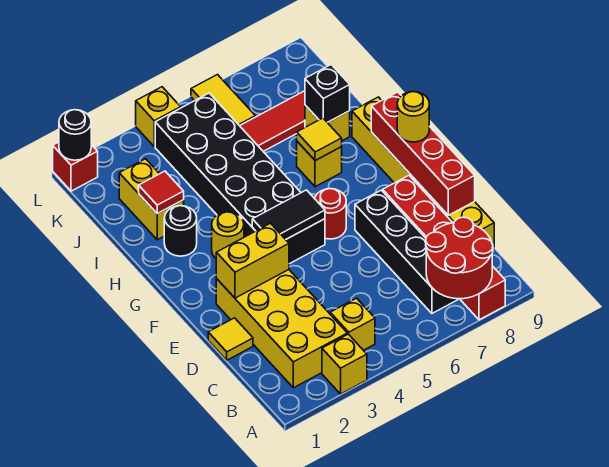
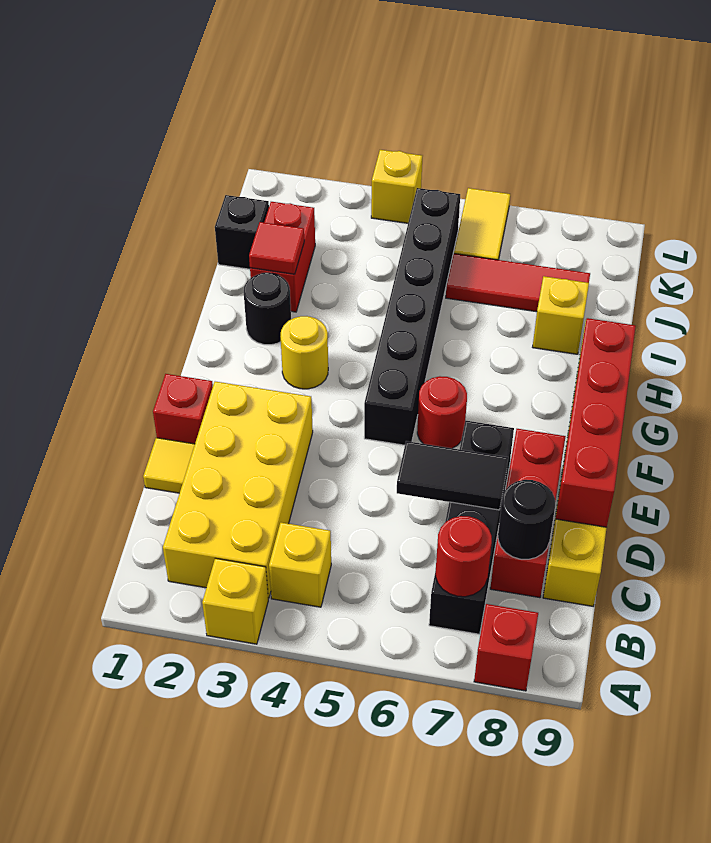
red 2x2 round brick [426,217,493,299] -> red 1x1 round brick [436,516,492,597]
yellow 1x2 brick [216,223,289,298] -> none
black 2x6 brick [155,93,325,264] -> black 1x6 brick [364,188,460,445]
black 1x2 tile [252,190,325,239] -> black 1x2 tile moved to [397,441,508,510]
yellow 1x1 round brick [397,92,429,142] -> none
yellow 1x1 brick [297,141,342,187] -> none
yellow 1x1 tile [297,118,342,161] -> none
yellow 1x2 brick [119,159,184,240] -> red 1x2 brick [250,202,315,312]
black 1x1 brick [305,65,350,122] -> black 1x1 brick moved to [215,195,269,269]
red 1x1 brick [53,142,98,191] -> red 1x1 brick moved to [153,374,213,444]
black 1x1 round brick [59,110,91,160] -> black 1x1 round brick moved to [498,480,555,559]

